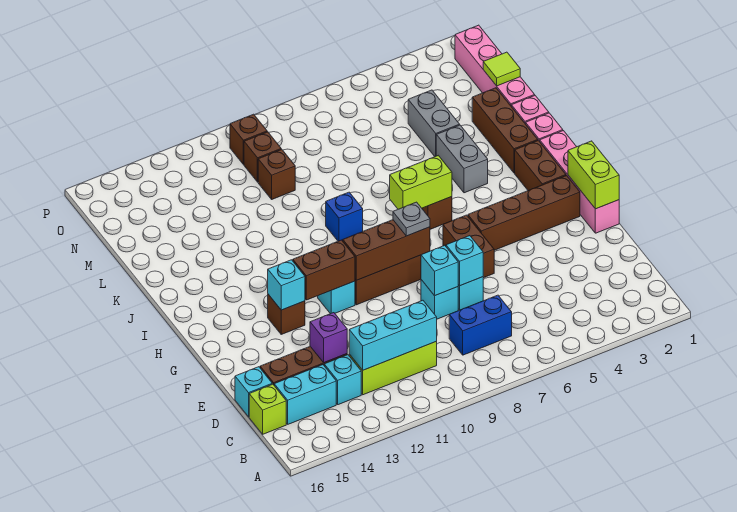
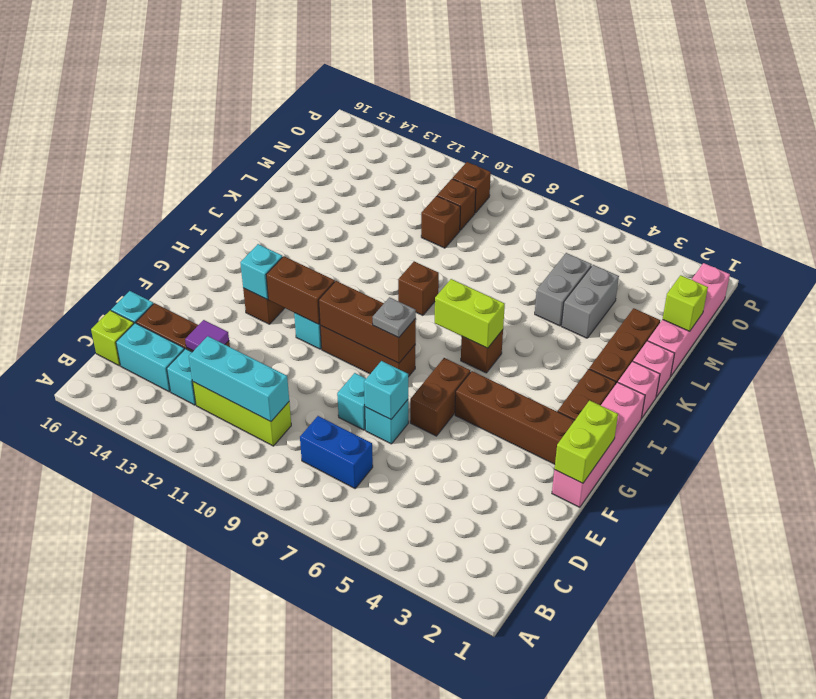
purple 1x1 brick [310,313,347,363] -> purple 1x1 tile [185,320,229,351]
cyan 1x1 brick [421,245,458,296] -> none
grey 1x2 brick [436,125,488,193] -> grey 1x2 brick moved to [535,253,592,326]
blue 1x1 brick [326,192,363,241] -> brown 1x1 brick [398,261,439,315]
lime 1x1 tile [483,52,520,86] -> lime 1x1 brick [663,275,708,331]

